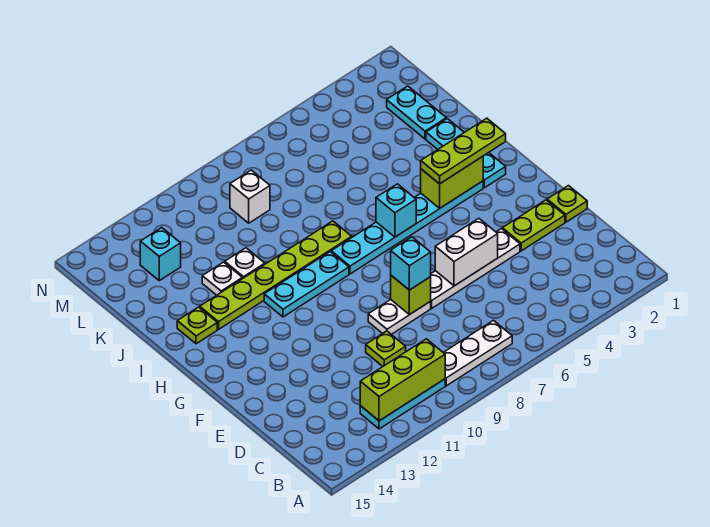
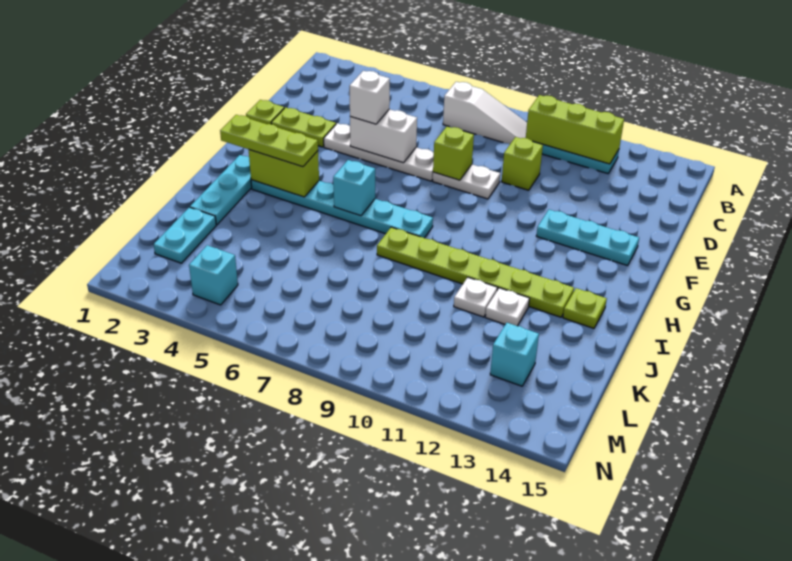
white 1x3 plate [443,320,512,386] -> white 1x3 slope [443,82,527,144]
lime 1x1 plate [366,331,406,366] -> lime 1x1 brick [502,137,543,190]
cyan 1x1 brick [391,237,431,290] -> cyan 1x1 brick moved to [189,245,238,305]
cyan 1x3 plate [264,252,349,317] -> cyan 1x3 plate moved to [536,210,639,266]
white 1x1 brick [230,170,270,223] -> white 1x1 brick moved to [349,71,390,124]

